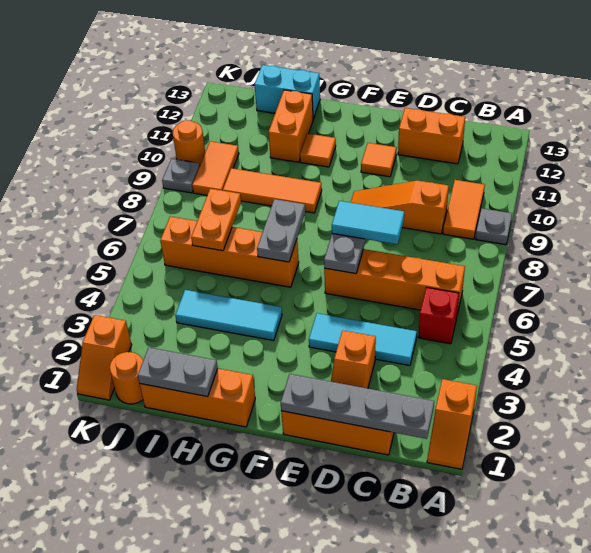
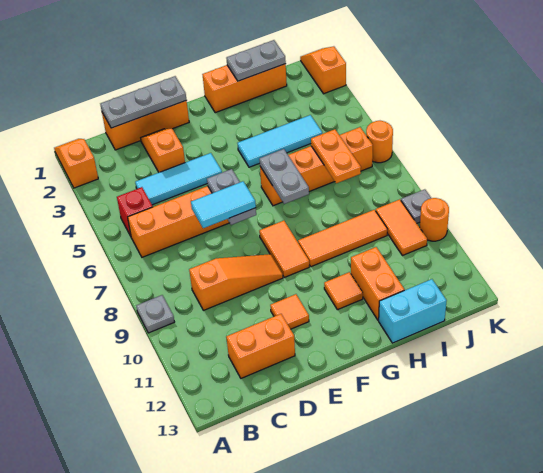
grey 1x4 plate [281,374,434,439] -> grey 1x3 plate [100,76,186,128]
orange 1x2 tile [443,180,485,239] -> orange 1x2 tile moved to [259,221,309,277]
orange 1x1 round brick [110,352,143,404] -> orange 1x1 round brick moved to [366,121,393,163]

